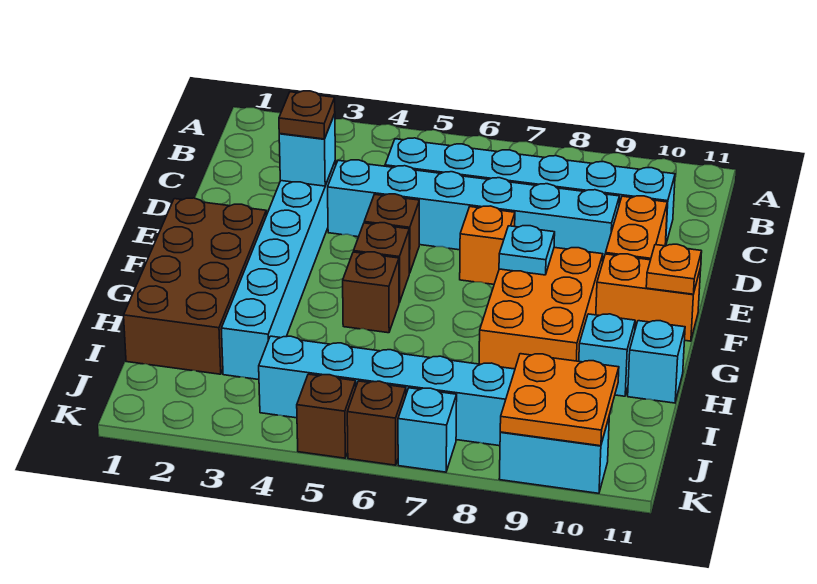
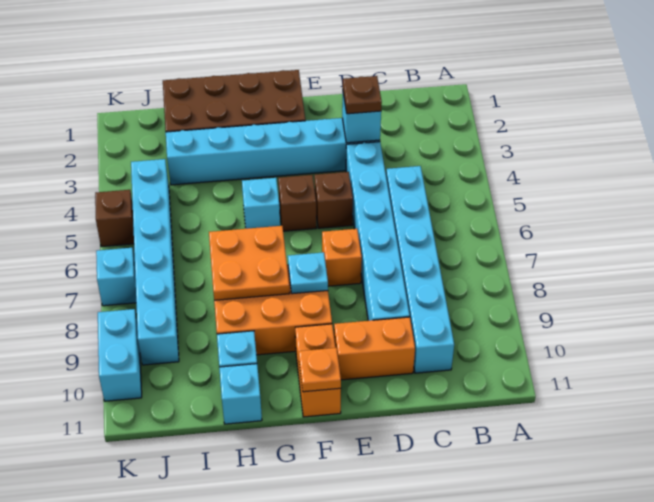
brown 1x1 brick [343,252,399,333] -> cyan 1x1 brick [242,178,280,229]
orange 2x2 plate [500,354,619,446] -> orange 2x2 plate moved to [209,226,290,300]
brown 1x1 brick [347,381,406,465] -> none

